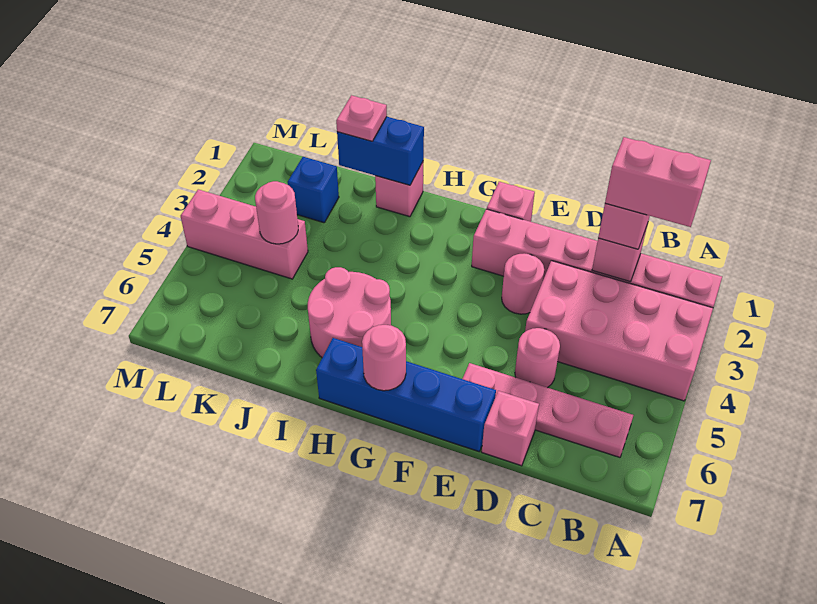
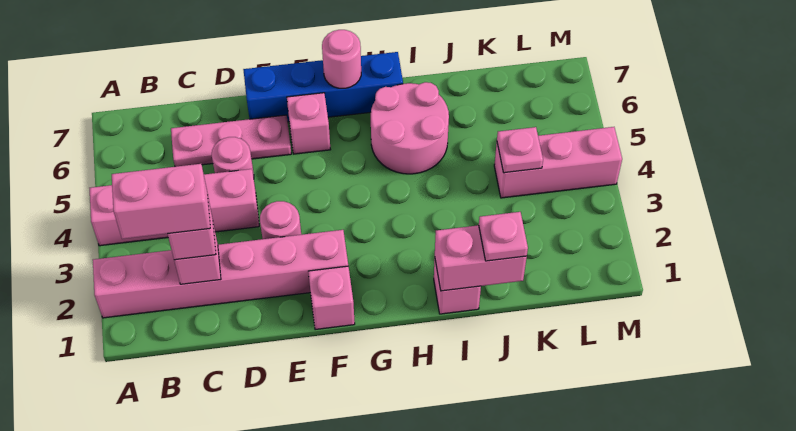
pink 2x4 brick [525,261,713,401] -> pink 1x4 brick [90,169,259,246]
pink 1x4 plate [463,363,633,457] -> pink 1x3 plate [171,115,291,167]
pink 1x1 brick [482,391,539,466] -> pink 1x1 brick moved to [287,93,331,154]
blue 1x2 brick [337,117,424,185] -> pink 1x2 brick [435,225,527,291]
blue 1x1 brick [288,157,339,223] -> none
pink 1x1 round brick [255,181,298,244] -> pink 1x1 plate [497,127,543,173]

